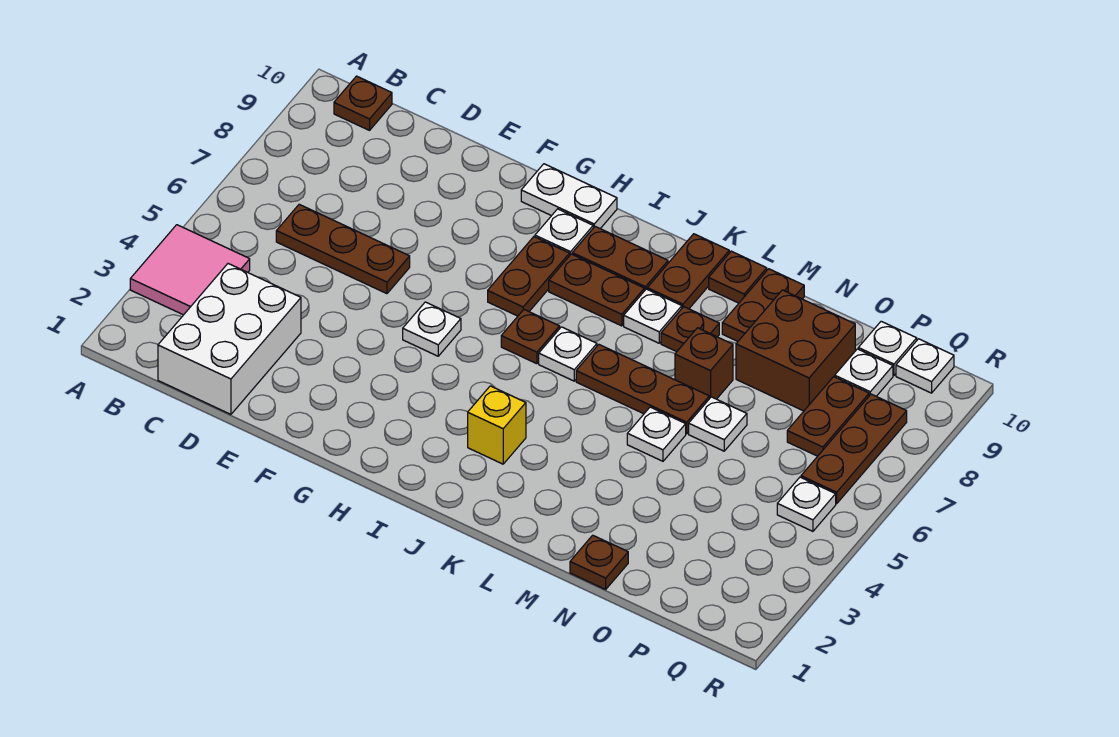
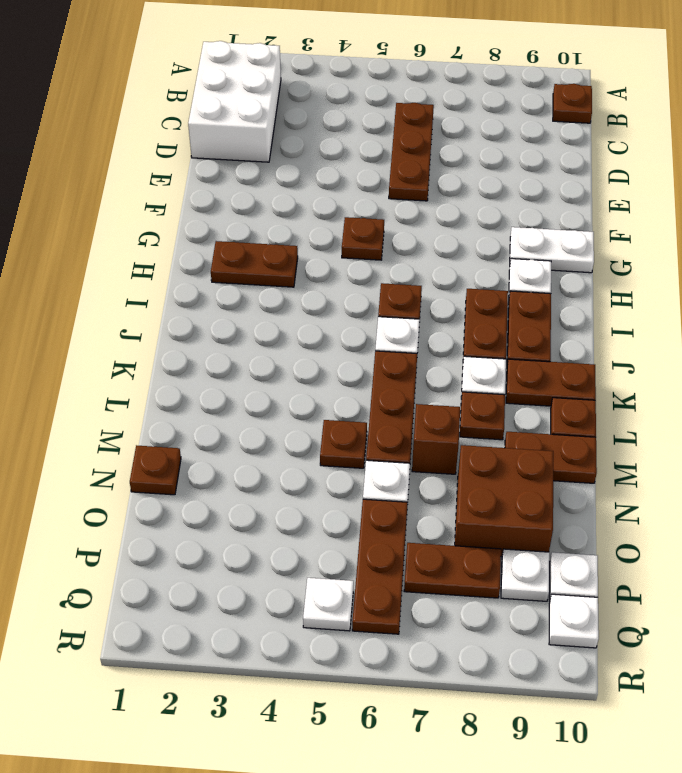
pink 2x2 tile [130,225,250,315] -> none
white 2x3 brick [158,264,301,414] -> white 2x3 brick turned to [188,41,281,162]
white 1x1 plate [403,302,461,356] -> brown 1x1 plate [342,217,384,260]
white 1x2 plate [521,164,617,229] -> white 1x2 plate turned to [510,227,594,273]
brown 1x2 plate [488,237,569,316] -> brown 1x2 plate moved to [211,241,298,287]
yellow 1x1 brick [468,386,526,464] -> none
white 1x1 plate [627,407,686,461] -> brown 1x1 plate [320,420,367,468]
brown 1x3 plate [801,394,907,504] -> brown 1x3 plate turned to [352,499,408,634]

